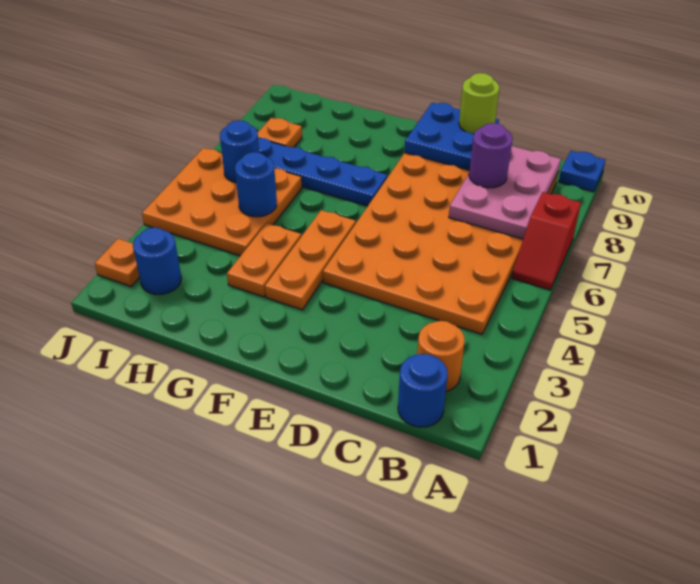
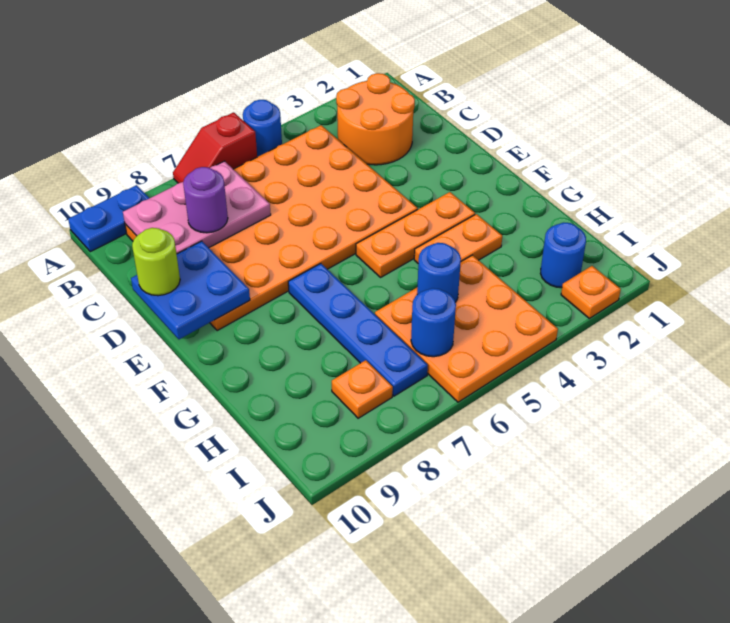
red 1x2 slope [512,192,581,290] -> red 1x2 slope turned to [173,112,257,183]
blue 1x1 plate [559,151,605,192] -> blue 1x2 plate [68,185,149,252]
blue 1x1 round brick [398,354,448,427] -> blue 1x1 round brick moved to [243,100,282,157]
orange 1x1 round brick [417,321,465,391] -> orange 2x2 round brick [336,73,415,165]

